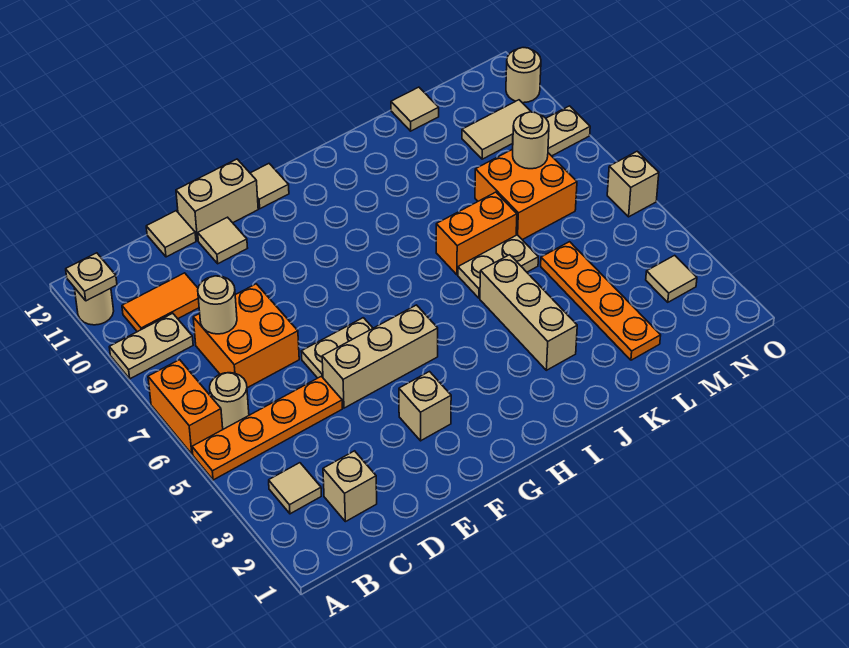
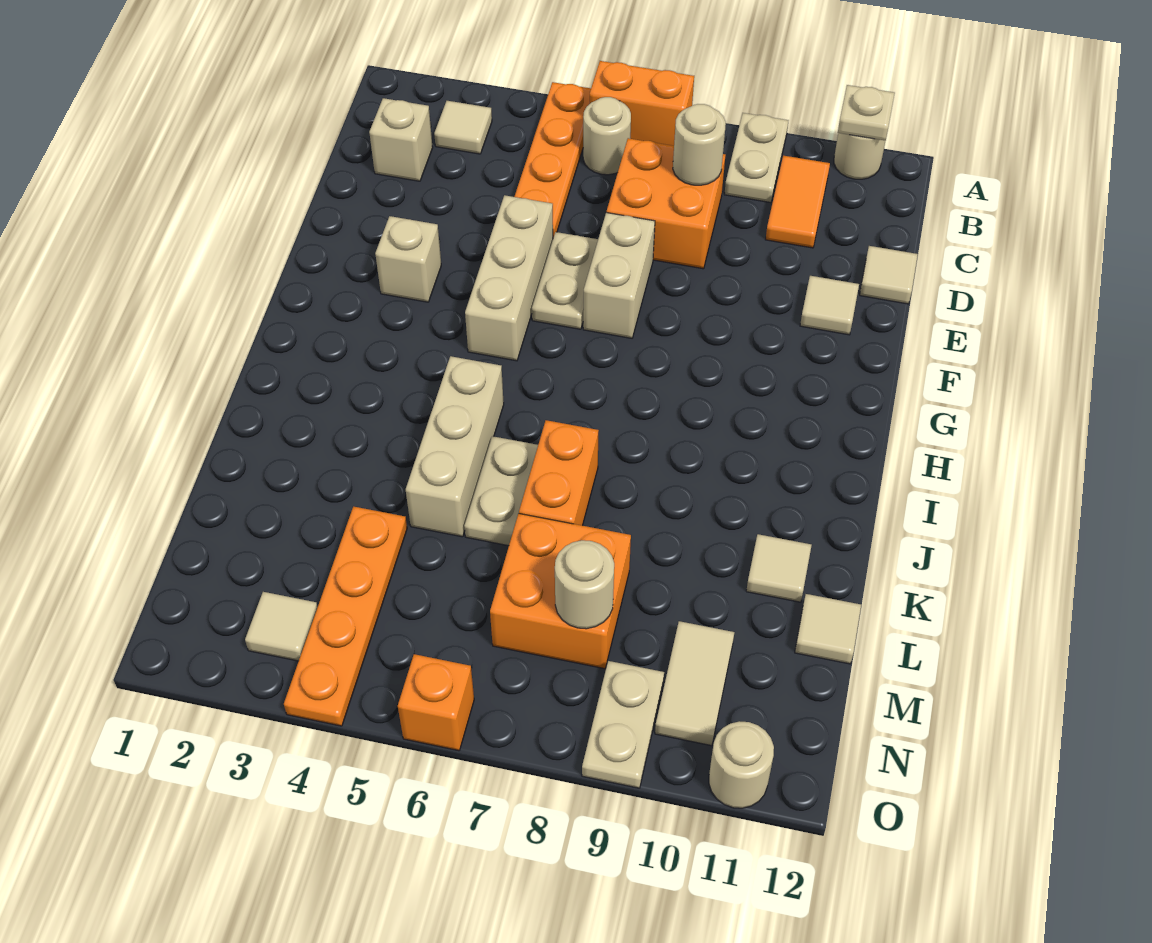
tan 1x2 brick [176,159,258,241] -> tan 1x2 brick moved to [583,213,655,338]
tan 1x1 tile [250,164,289,209] -> tan 1x1 tile moved to [746,534,812,602]
tan 1x3 brick [480,255,577,370] -> tan 1x3 brick turned to [406,356,504,537]
orange 1x4 plate [541,242,661,360] -> orange 1x4 plate turned to [284,507,407,726]
tan 1x1 brick [607,151,659,217] -> orange 1x1 brick [398,654,474,751]

